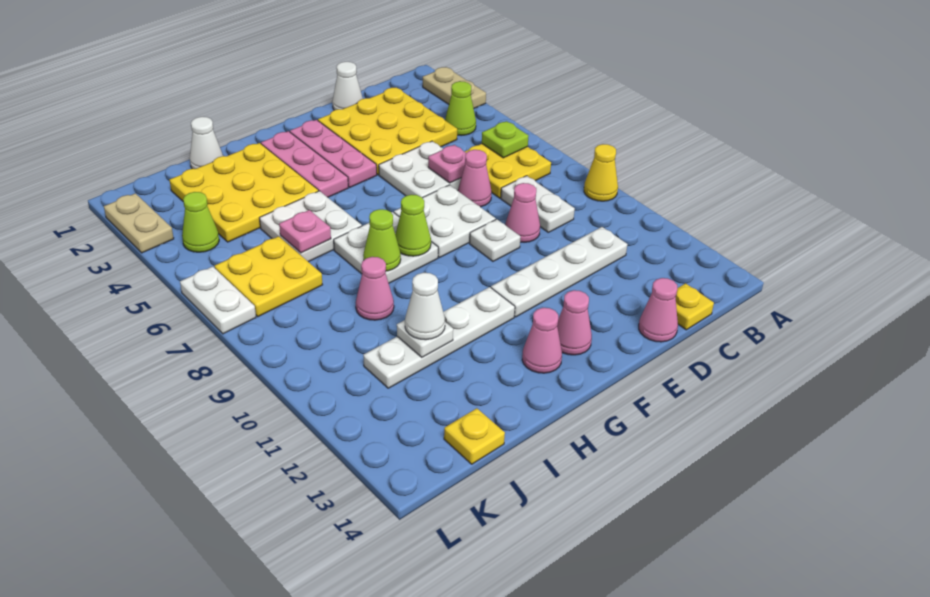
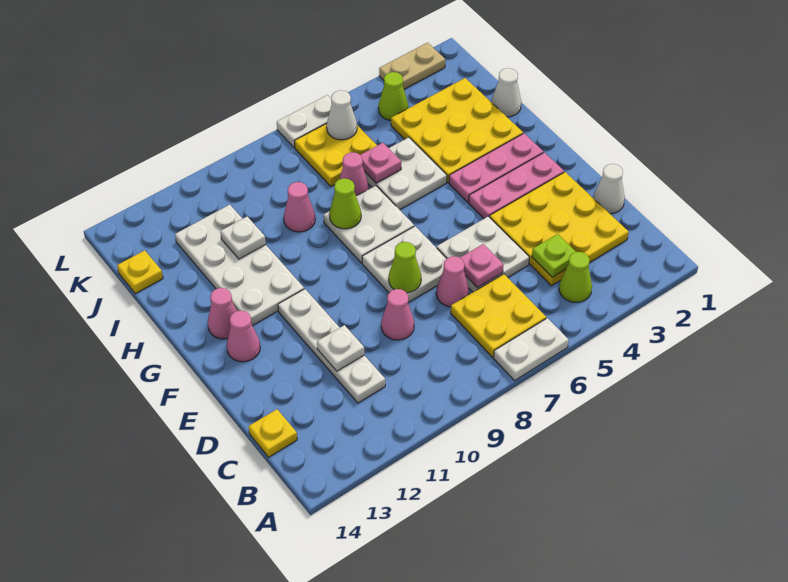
tan 1x2 plate [423,67,486,108] -> none
yellow 1x1 cone [584,144,618,201] -> none
lime 1x1 plate [482,121,529,158] -> lime 1x1 plate moved to [532,234,576,277]
white 1x2 plate [501,176,575,232] -> white 1x2 plate moved to [494,318,569,381]
pink 1x1 cone [639,278,678,342] -> pink 1x1 cone moved to [340,152,369,196]
white 1x1 plate [470,219,521,261] -> white 1x1 plate moved to [317,325,364,371]
lime 1x1 cone [395,195,431,256] -> lime 1x1 cone moved to [389,242,421,293]
white 1x4 plate [363,287,515,388] -> white 2x4 plate [175,205,304,326]
white 1x1 cone [405,273,445,340] -> white 1x1 cone moved to [327,90,357,140]

